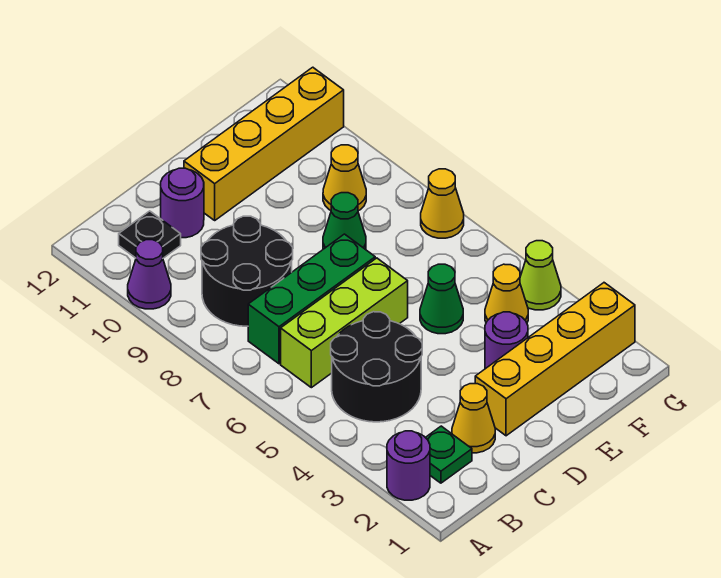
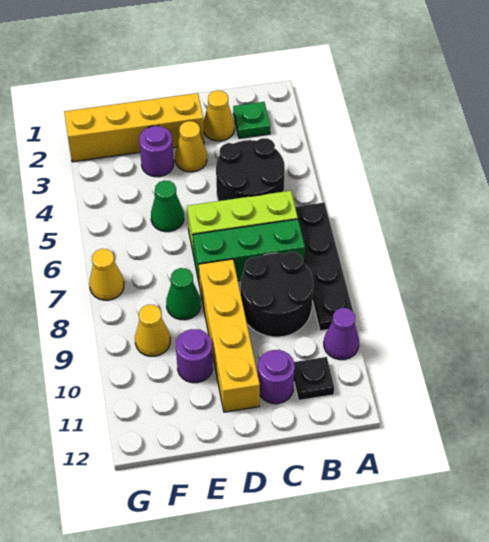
purple 1x1 round brick [387,431,430,500] -> purple 1x1 round brick moved to [176,329,213,383]
none -> black 1x4 plate [295,203,353,331]
yellow 1x4 brick [184,67,344,220] -> yellow 1x4 brick turned to [199,259,260,412]
yellow 1x1 cone [485,264,528,323] -> yellow 1x1 cone moved to [175,121,207,172]
lime 1x1 cone [520,241,561,310] -> none

